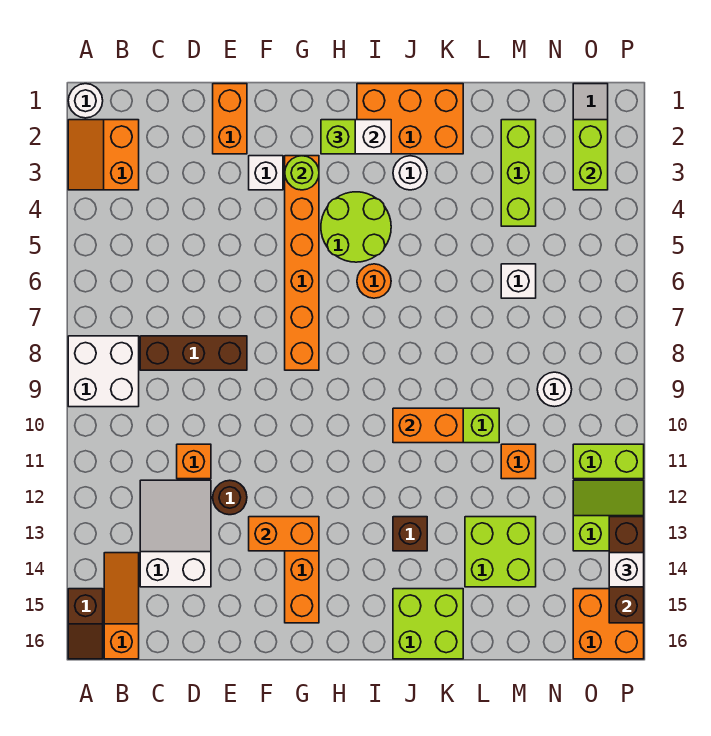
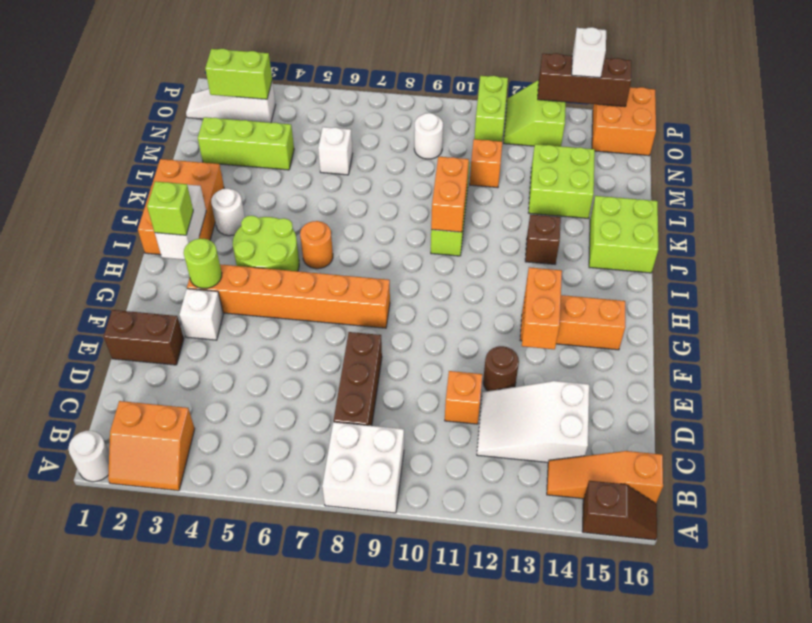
orange 1x2 brick [213,84,247,154] -> brown 1x2 brick [104,310,184,365]

